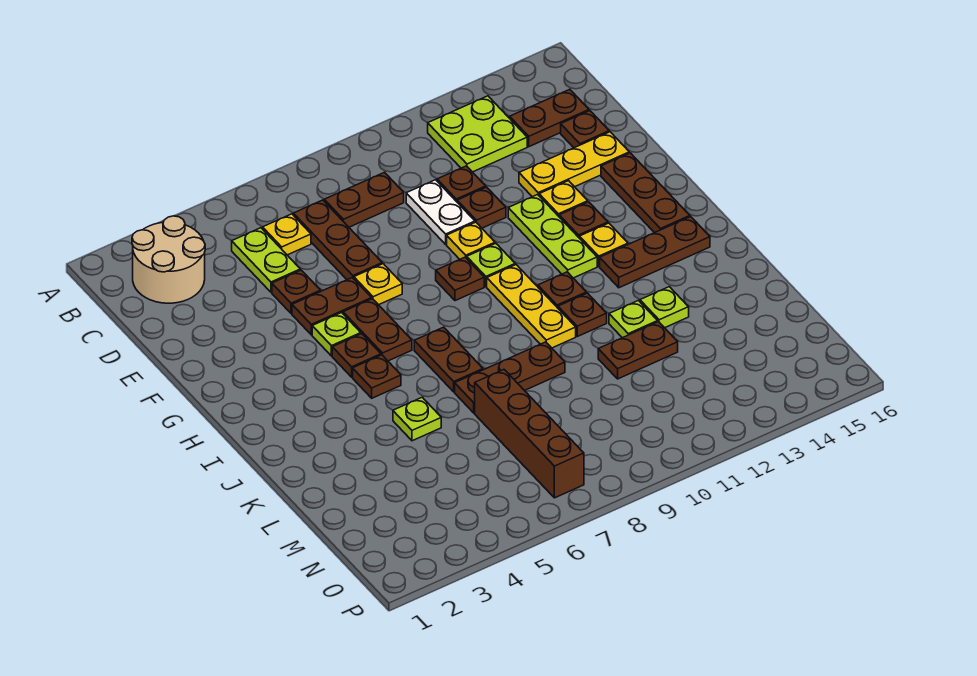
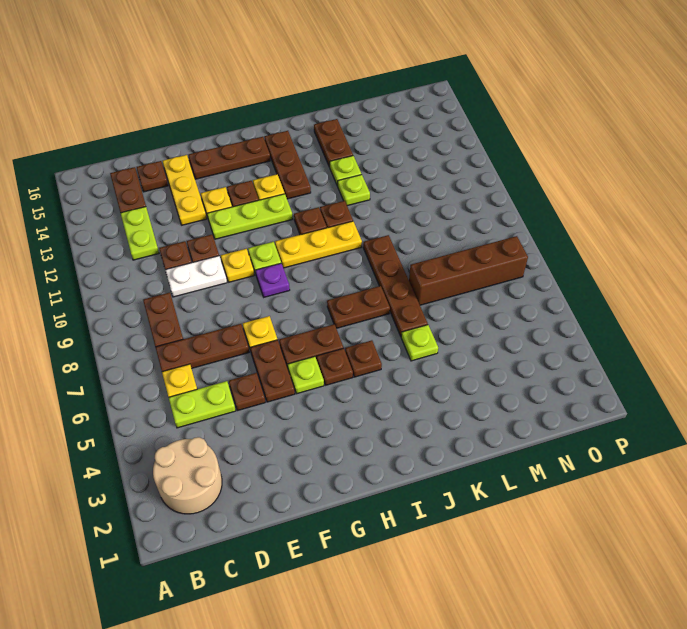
lime 2x2 plate [428,96,527,172] -> lime 1x2 plate [121,207,159,260]
brown 1x1 plate [436,257,484,301] -> purple 1x1 plate [255,263,290,297]
brown 1x3 plate [455,342,565,413] -> brown 1x4 plate [363,235,428,336]
brown 1x2 plate [598,322,678,379] -> brown 1x2 plate moved to [314,119,353,167]

